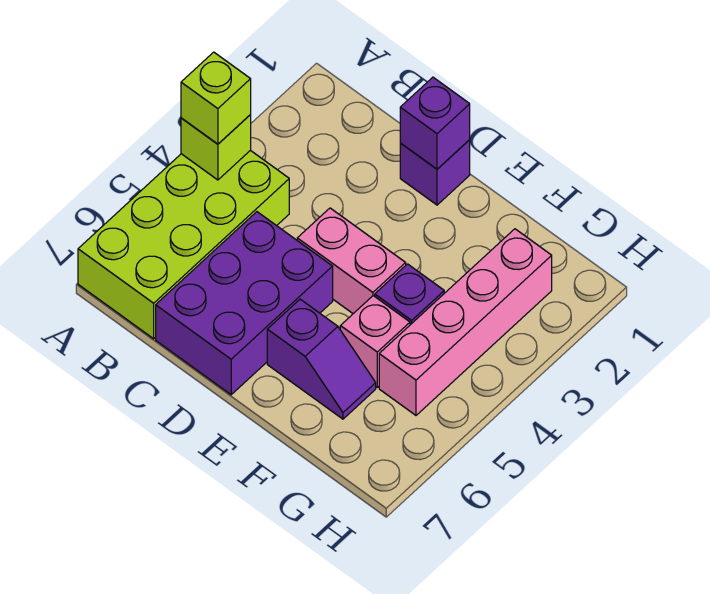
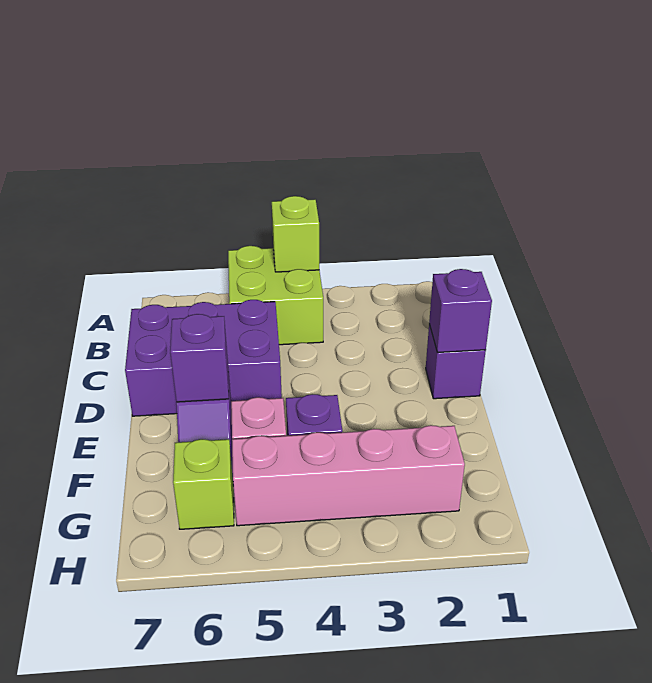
lime 2x4 brick [78,150,289,339] -> lime 2x2 brick [228,246,323,345]
lime 1x1 brick [181,52,251,144] -> lime 1x1 brick moved to [173,439,234,529]
pink 1x2 brick [297,208,406,314] -> none
none -> purple 1x1 brick [170,314,229,402]

